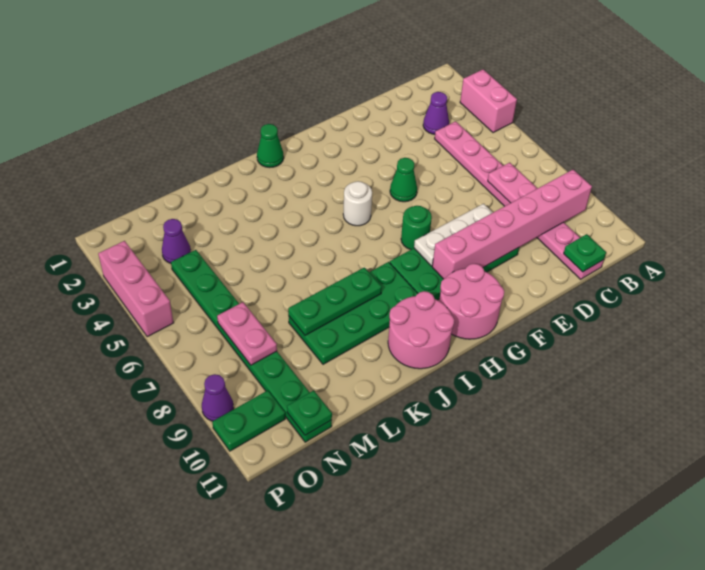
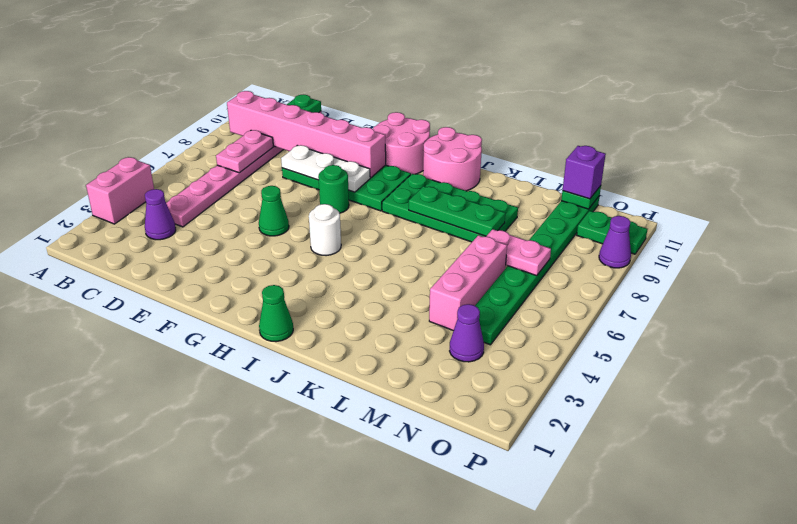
pink 1x2 plate [217,302,277,365] -> pink 1x2 plate turned to [486,229,551,276]
none -> purple 1x1 brick [563,146,606,199]
pink 1x3 brick [98,241,174,337] -> pink 1x3 brick moved to [429,235,507,331]

